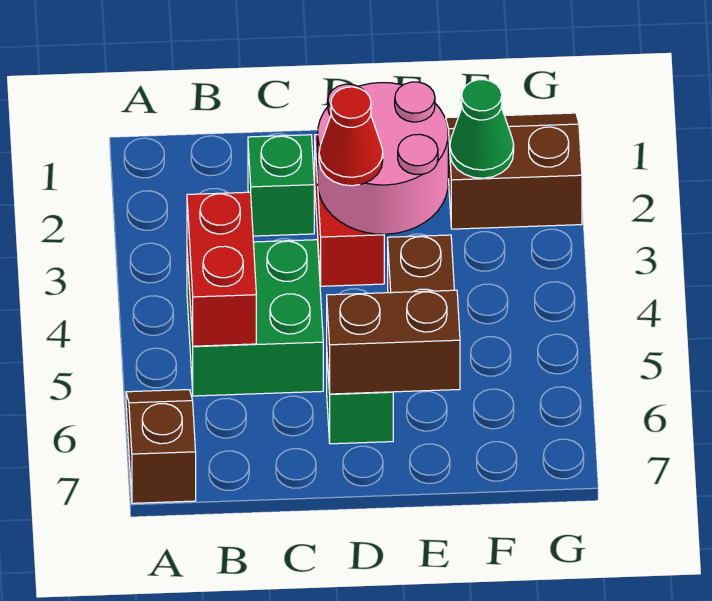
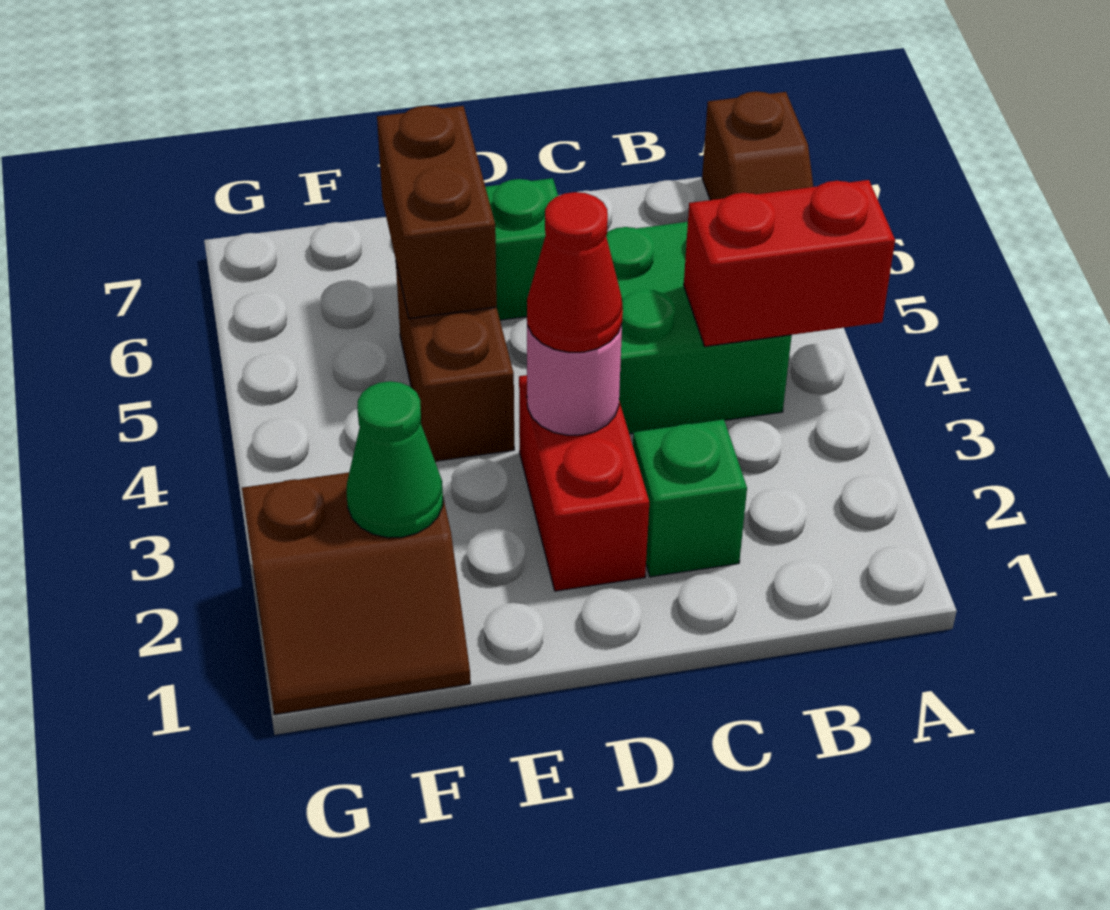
red 1x2 brick [187,192,256,346] -> red 1x2 brick turned to [684,180,895,347]
pink 2x2 round brick [318,82,448,234] -> pink 1x1 round brick [527,325,622,435]
brown 1x2 brick [327,290,460,394] -> brown 1x2 brick turned to [377,106,497,319]

